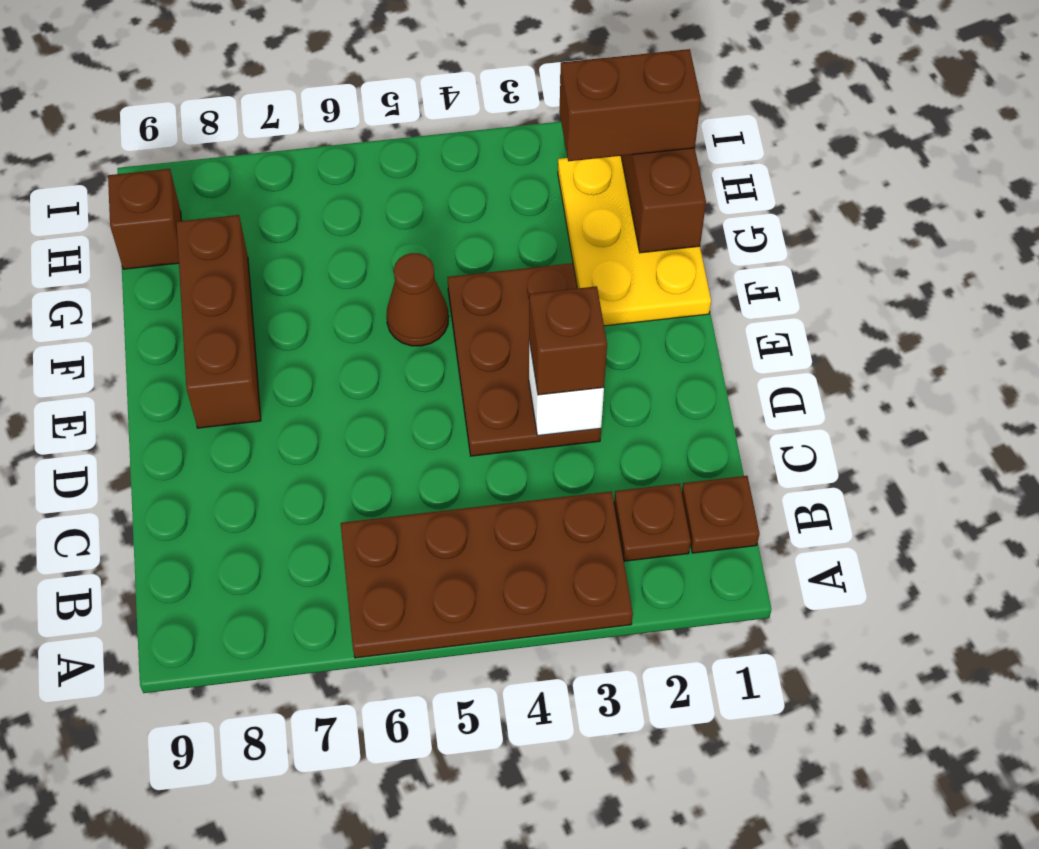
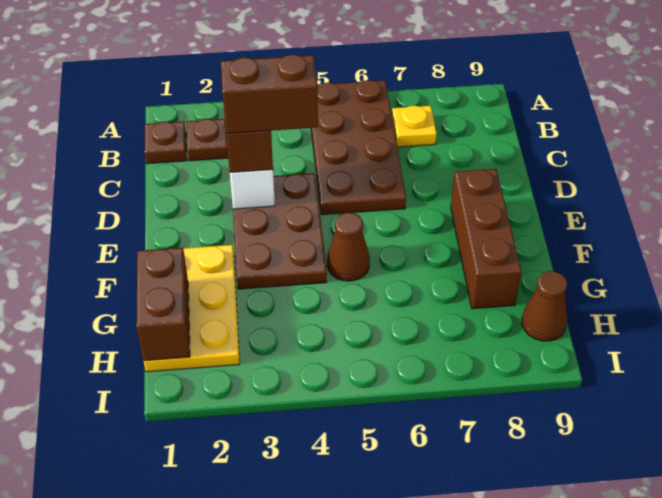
brown 2x4 plate [341,491,633,658] -> brown 2x4 plate turned to [311,80,406,215]
none -> yellow 1x1 plate [392,106,437,147]
brown 1x2 brick [559,49,701,161] -> brown 1x2 brick moved to [221,54,318,133]
brown 1x1 brick [108,169,182,269] -> brown 1x1 cone [522,271,568,341]

